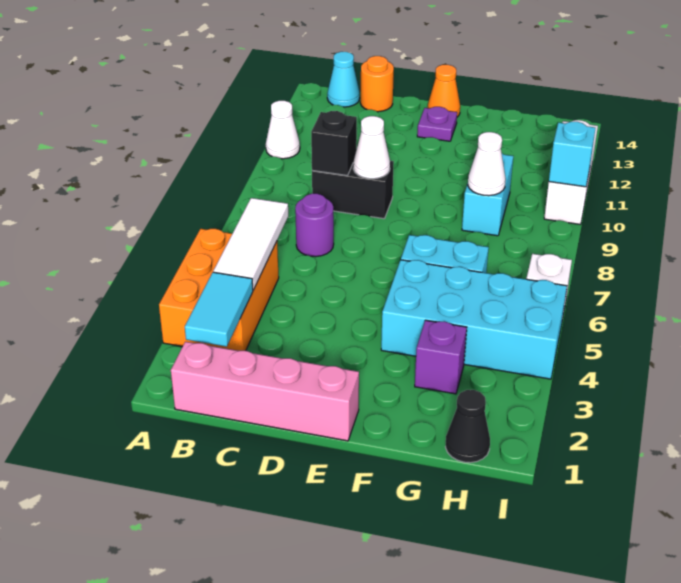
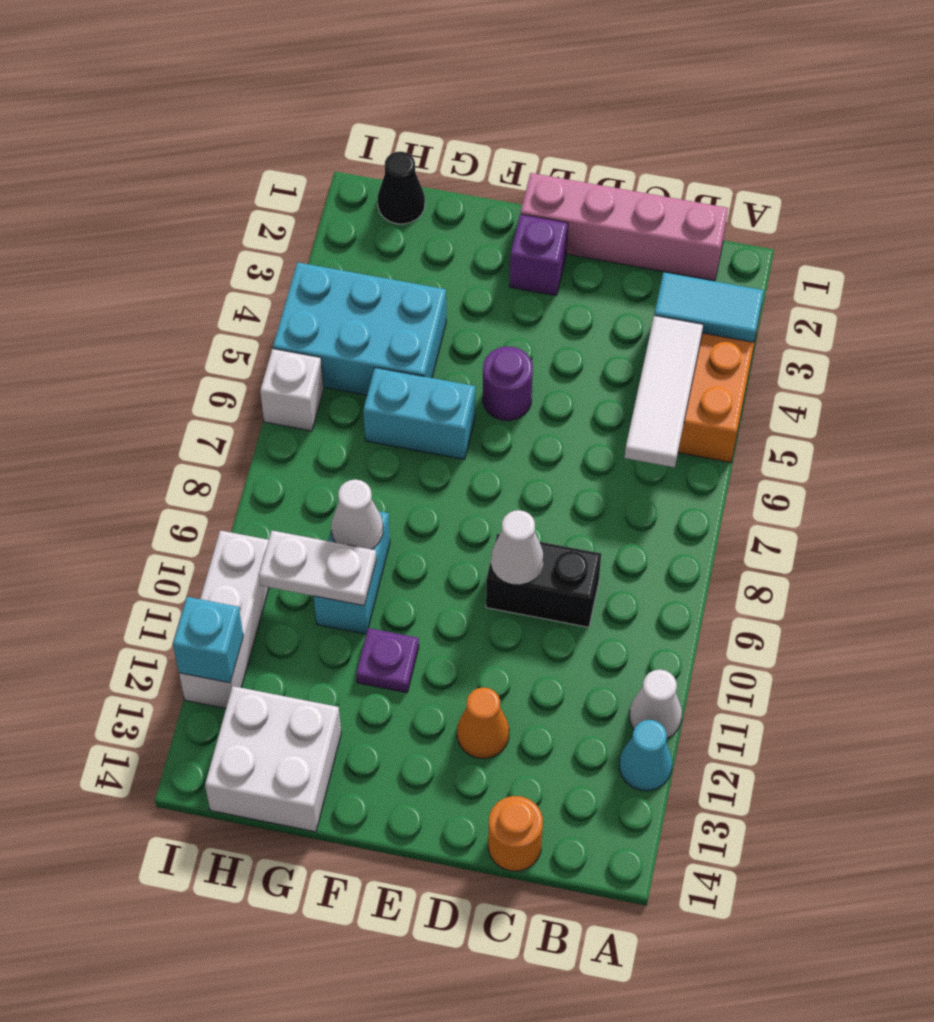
cyan 1x2 tile [185,272,253,347] -> cyan 1x2 tile turned to [654,272,764,342]
cyan 1x1 cone [327,52,360,107] -> cyan 1x1 cone moved to [619,720,672,791]
purple 1x1 round brick [295,194,334,257] -> purple 1x1 round brick moved to [483,346,533,421]
black 1x1 brick [311,111,357,175] -> none
purple 1x1 plate [417,107,457,141] -> purple 1x1 plate moved to [356,628,419,693]
orange 1x1 cone [428,65,460,117] -> orange 1x1 cone moved to [457,687,509,759]
cyan 2x4 brick [381,260,567,379] -> cyan 2x3 brick [273,262,446,395]
purple 1x1 brick [415,320,467,394] -> purple 1x1 brick moved to [510,214,568,296]
none -> white 1x2 plate [259,531,376,606]
none -> white 2x2 brick [205,686,341,832]
cyan 1x1 brick [549,122,595,187] -> cyan 1x1 brick moved to [173,597,243,683]

